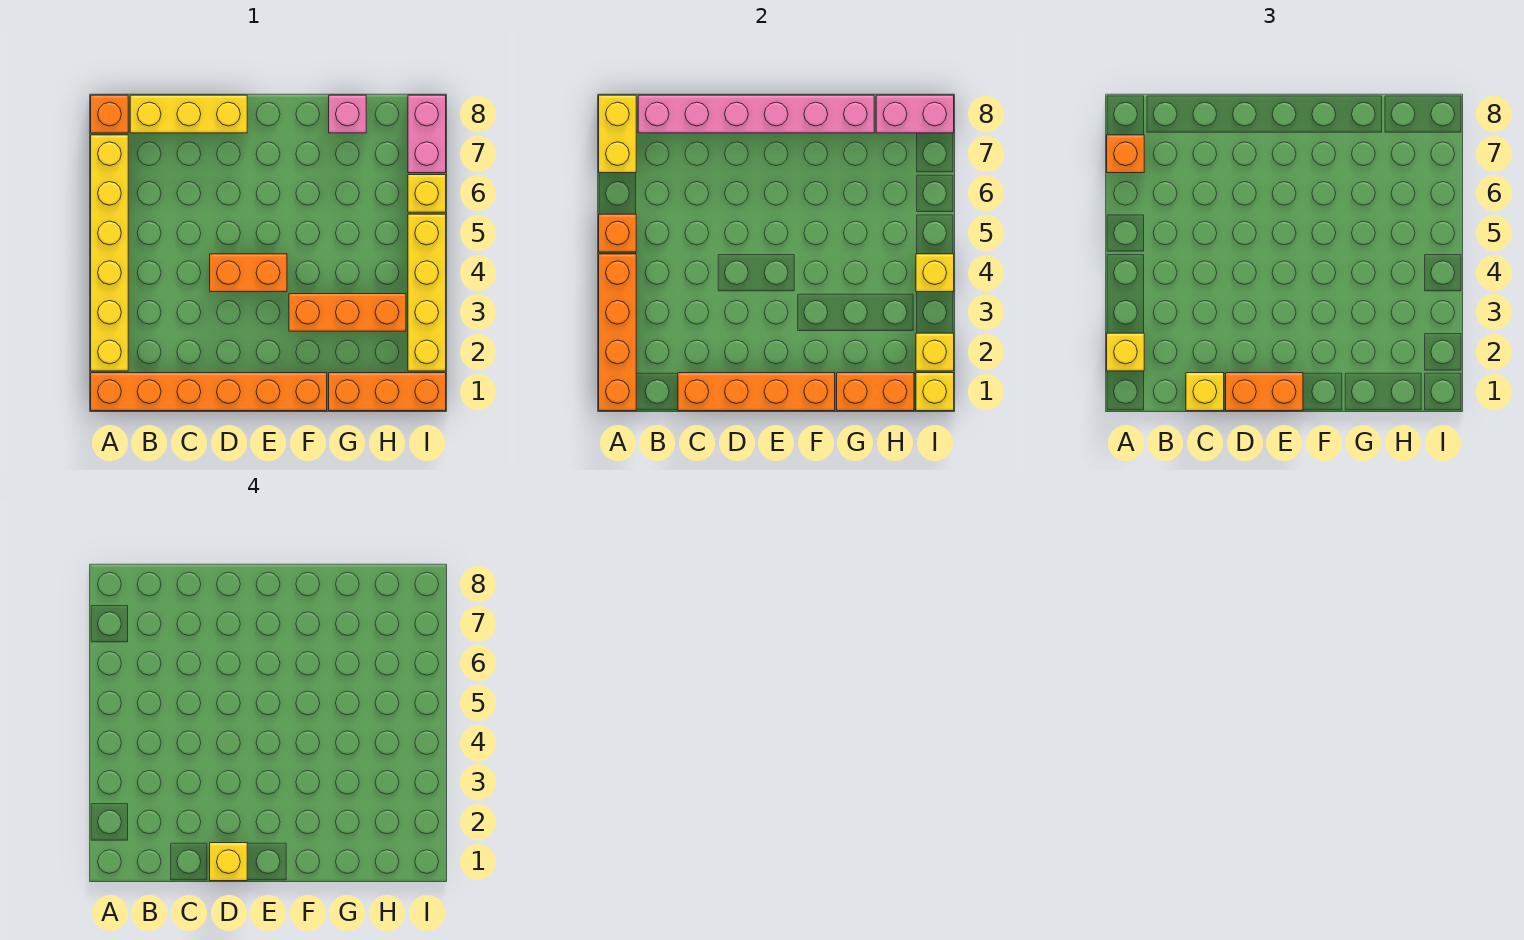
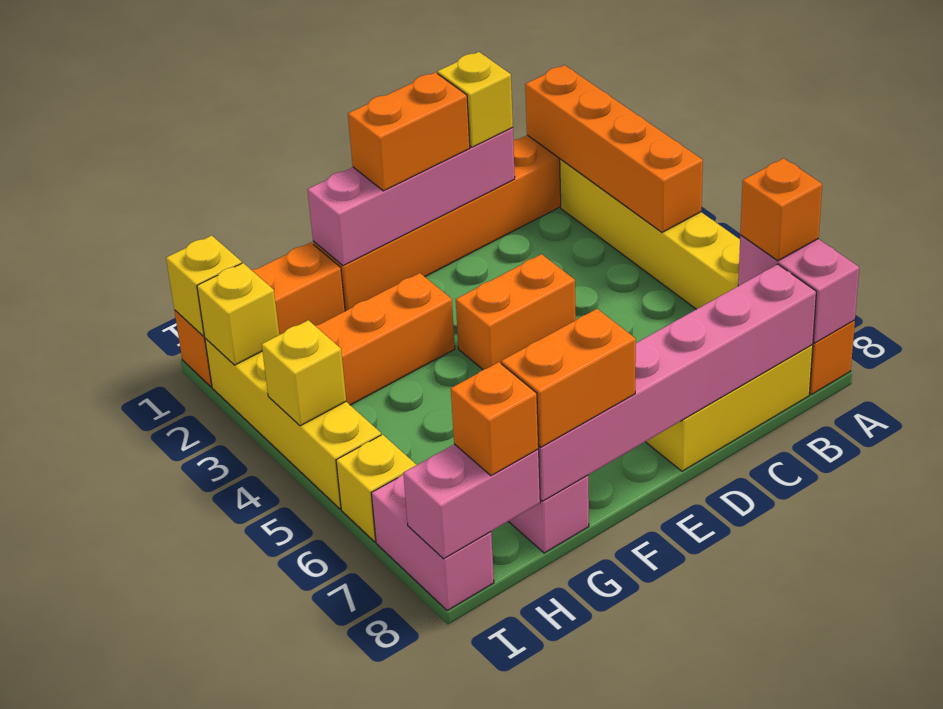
yellow 1x1 brick [1107,333,1144,371] -> none
orange 1x1 brick [599,214,636,252] -> orange 1x1 brick moved to [451,362,539,476]
yellow 1x2 brick [599,95,636,173] -> pink 1x2 brick [738,235,859,343]
orange 1x4 brick [678,373,835,411] -> pink 1x4 brick [307,128,515,266]
yellow 1x1 brick [210,843,247,881] -> none
orange 1x2 brick [837,373,914,411] -> orange 1x2 brick moved to [501,309,636,447]

